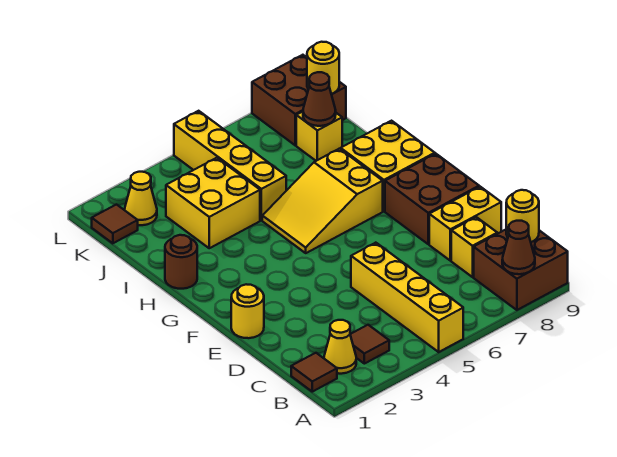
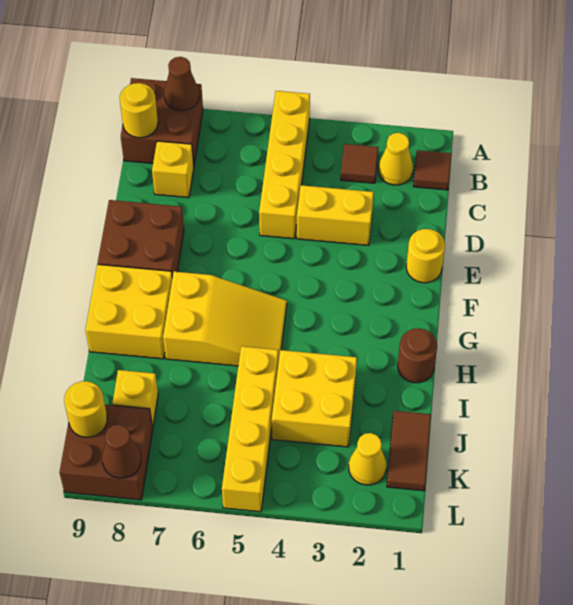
yellow 1x2 brick [429,187,501,261] -> yellow 1x2 brick moved to [297,185,374,246]
brown 1x1 cone [303,72,336,126] -> brown 1x1 cone moved to [102,425,141,478]
brown 1x1 tile [92,205,138,243] -> brown 1x2 tile [387,411,431,491]

